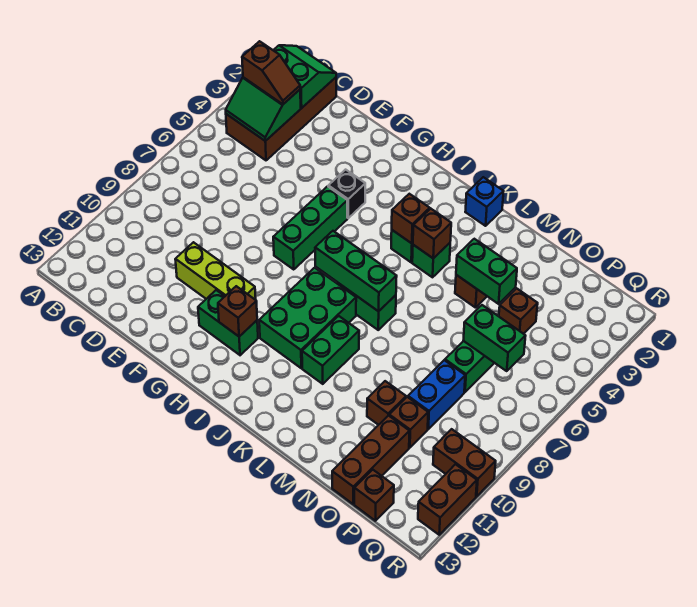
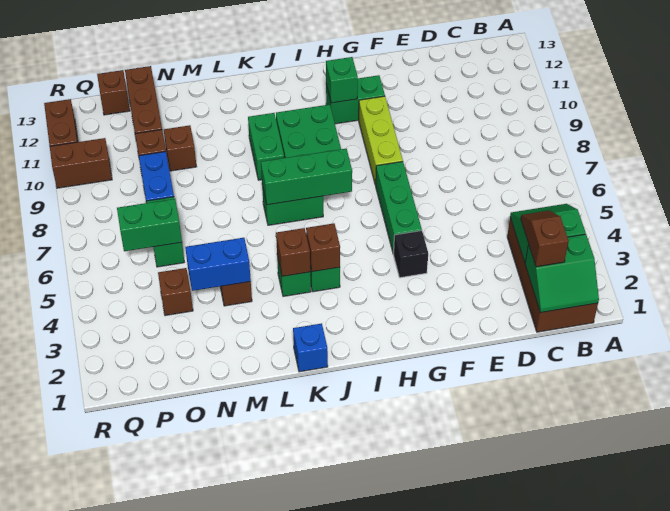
brown 1x2 slope [242,41,300,104] -> brown 1x2 slope turned to [521,211,568,267]
lime 1x3 brick [175,242,256,300] -> lime 1x3 brick turned to [359,96,403,185]
brown 1x1 brick [218,286,257,337] -> green 1x1 brick [326,57,358,103]
green 1x2 brick [456,239,517,304] -> blue 1x2 brick [185,238,251,291]

